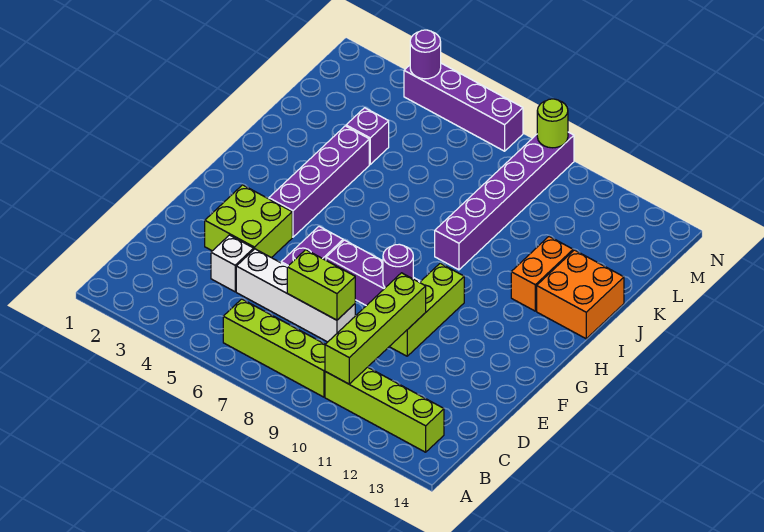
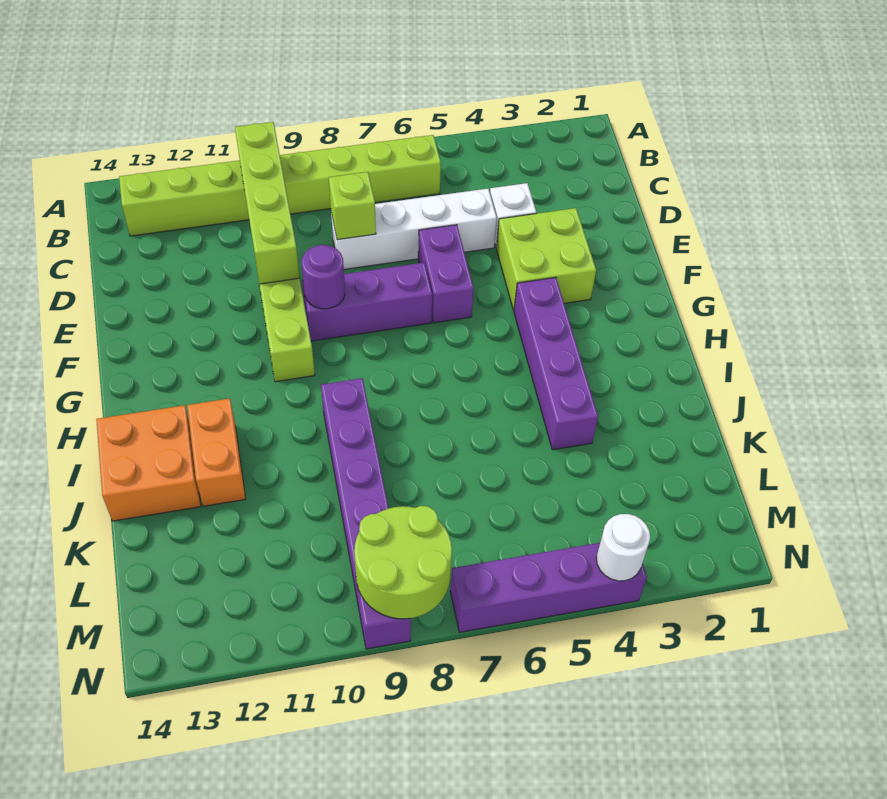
lime 1x2 brick [287,250,355,320] -> lime 1x1 brick [329,172,376,240]
purple 1x1 brick [346,108,389,164] -> none
purple 1x1 round brick [410,30,441,79] -> white 1x1 round brick [596,514,650,581]
lime 1x1 round brick [537,99,568,148] -> lime 2x2 round brick [354,506,452,619]

